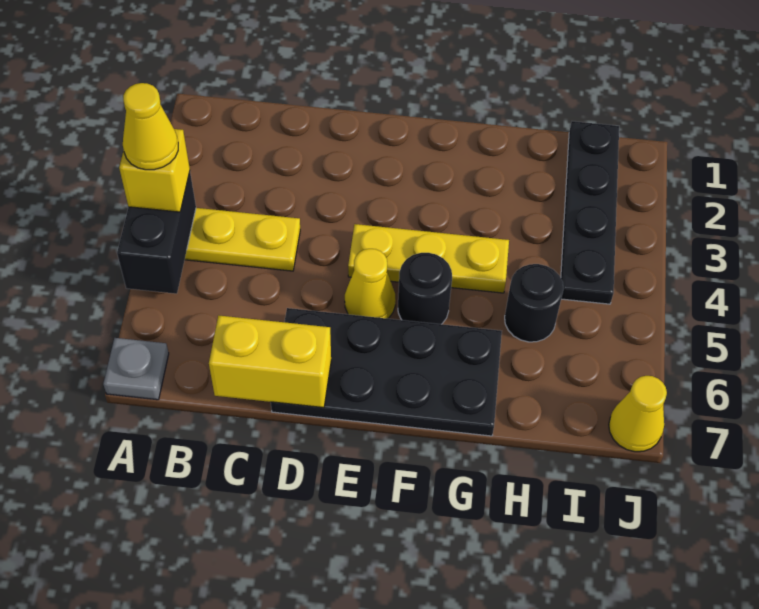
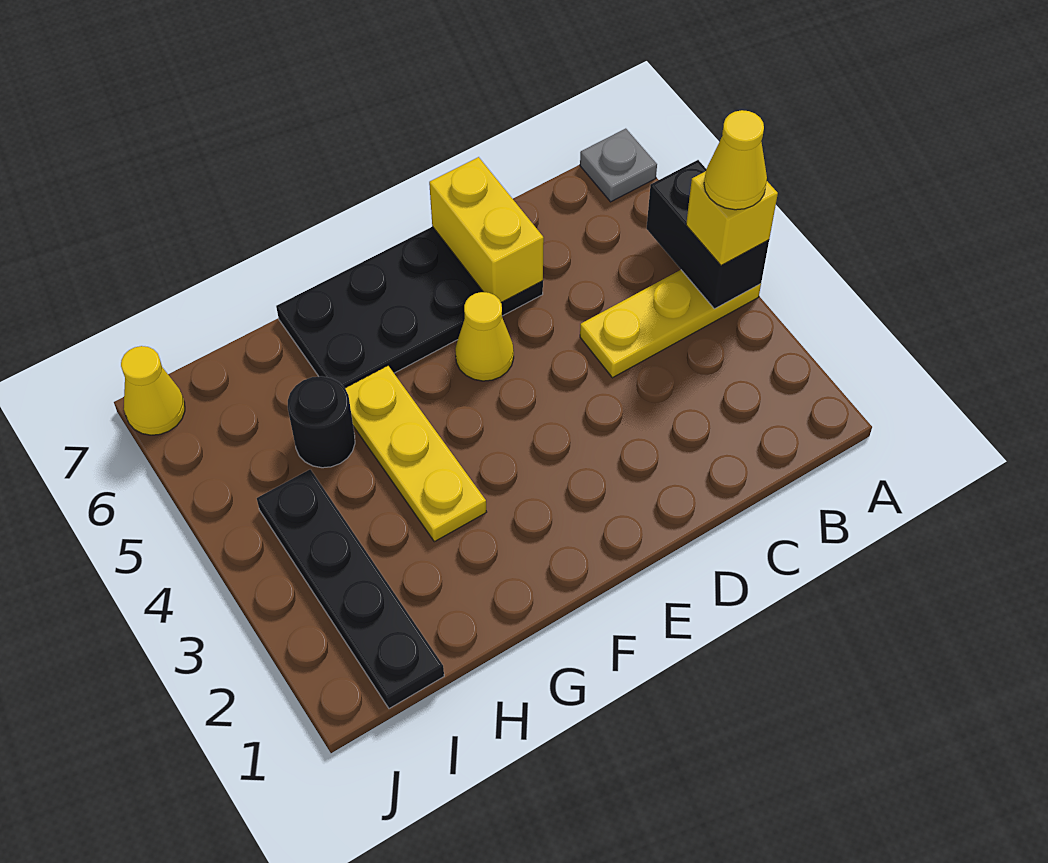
yellow 1x2 brick [209,316,331,408] -> yellow 1x2 brick turned to [429,157,544,302]
yellow 1x3 plate [348,224,509,293] -> yellow 1x3 plate turned to [345,366,486,542]
black 1x1 round brick [398,253,452,324] -> none

